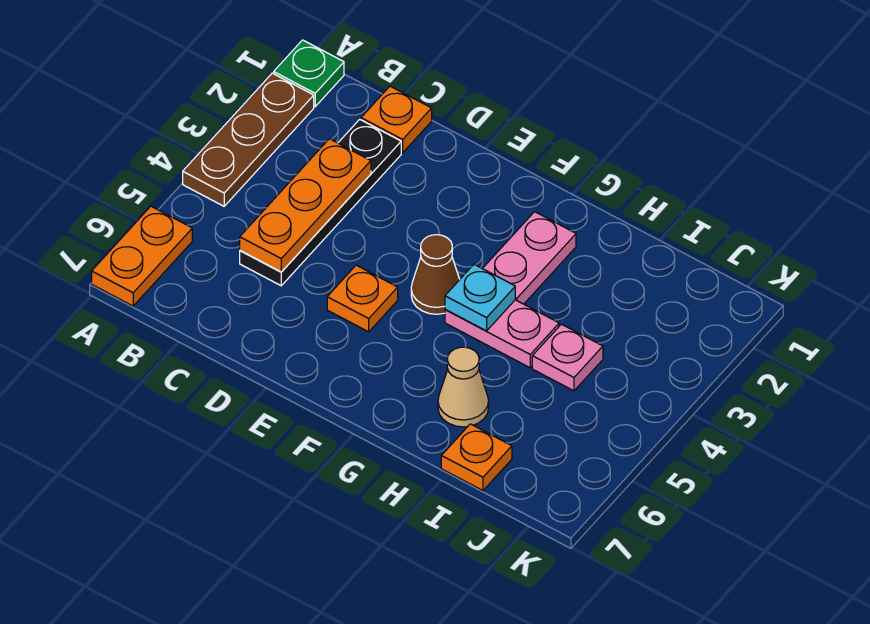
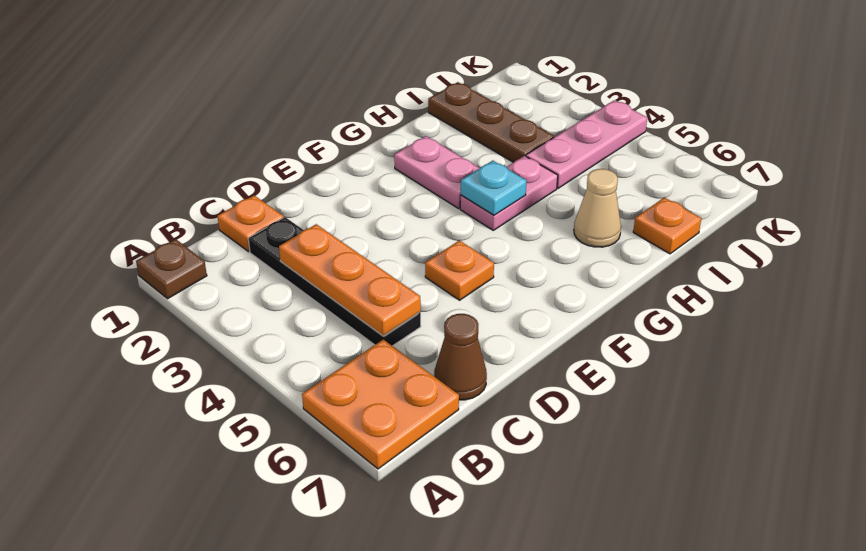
green 1x1 plate [274,40,344,107] -> brown 1x1 plate [136,239,207,299]
brown 1x3 plate [183,73,314,206] -> brown 1x3 plate moved to [428,82,554,163]
orange 1x2 plate [92,206,192,306] -> orange 2x2 plate [302,339,459,469]
brown 1x1 cone [411,235,460,314] -> brown 1x1 cone moved to [434,314,487,400]
pink 1x1 plate [532,324,603,391] -> pink 1x3 plate [526,100,647,188]

